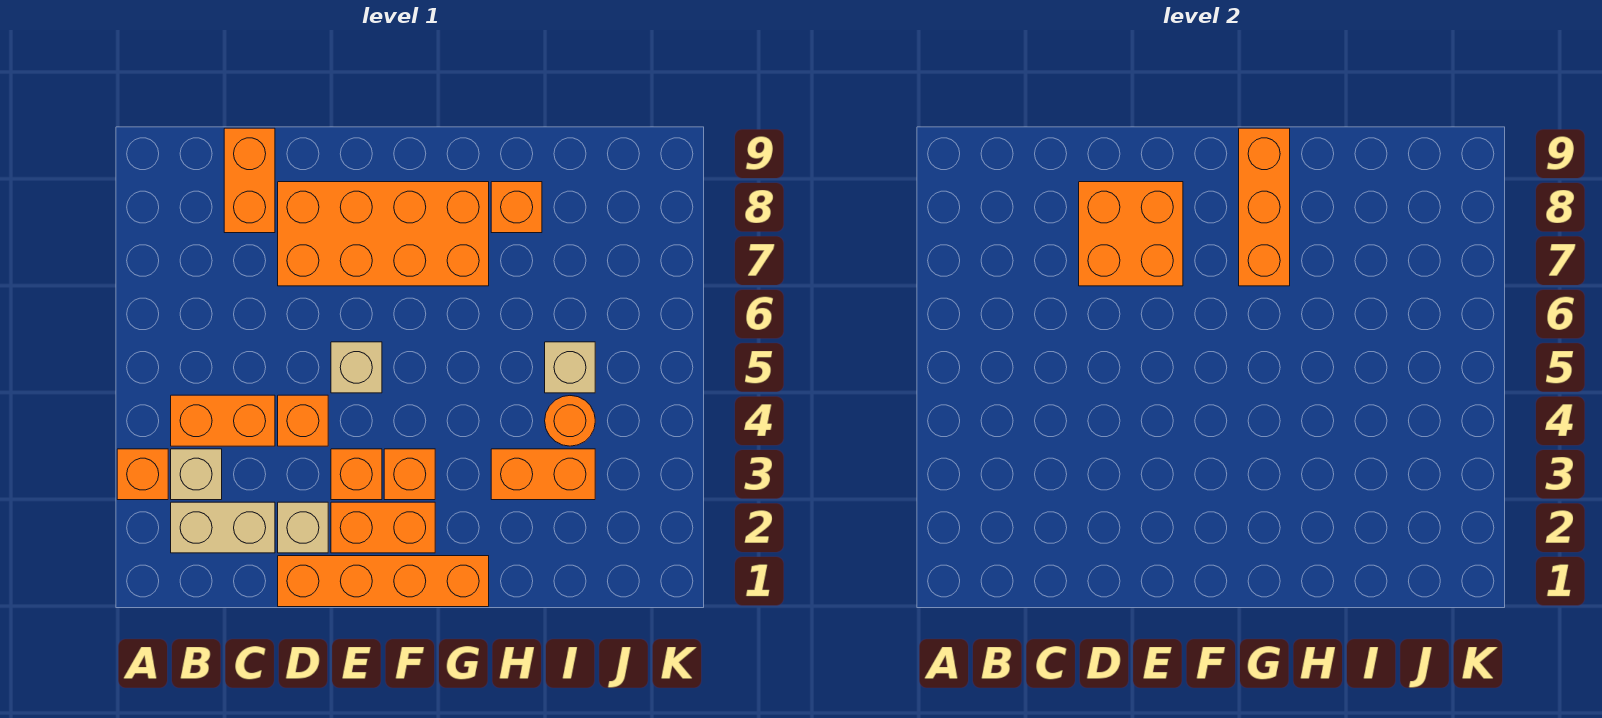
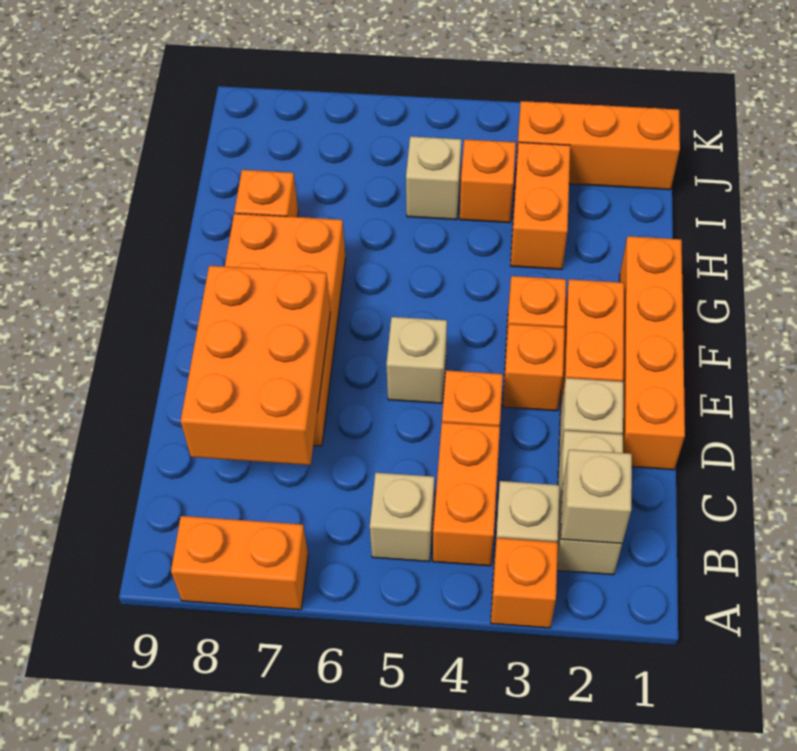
none -> tan 1x1 brick [561,450,632,544]
none -> tan 1x1 brick [370,473,434,562]
orange 1x2 brick [224,128,275,233] -> orange 1x2 brick moved to [171,516,308,610]
orange 2x2 brick [1079,182,1183,286] -> orange 2x3 brick [181,266,330,465]
orange 1x3 brick [1239,128,1290,286] -> orange 1x3 brick moved to [515,101,680,190]
orange 1x1 round brick [545,396,595,446] -> orange 1x1 brick [460,139,516,223]

